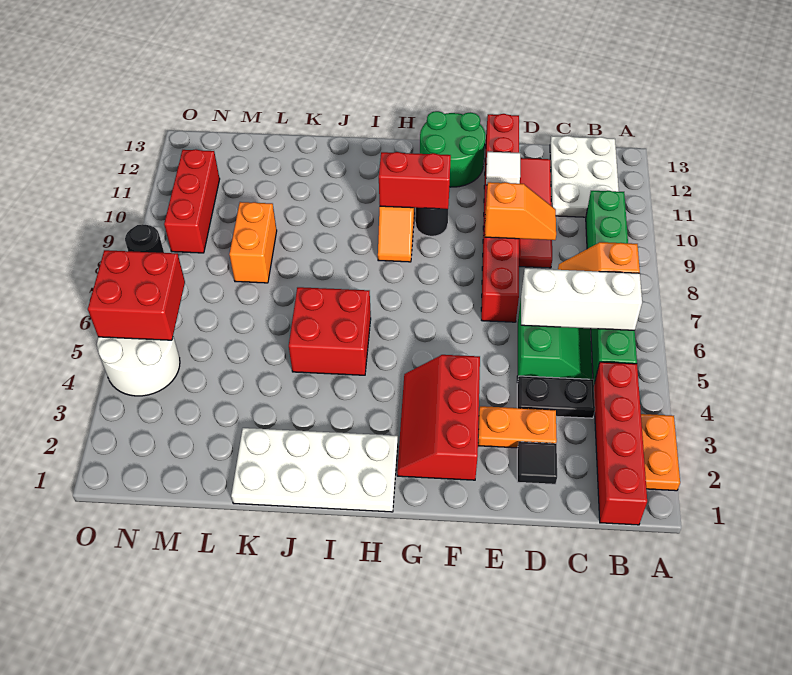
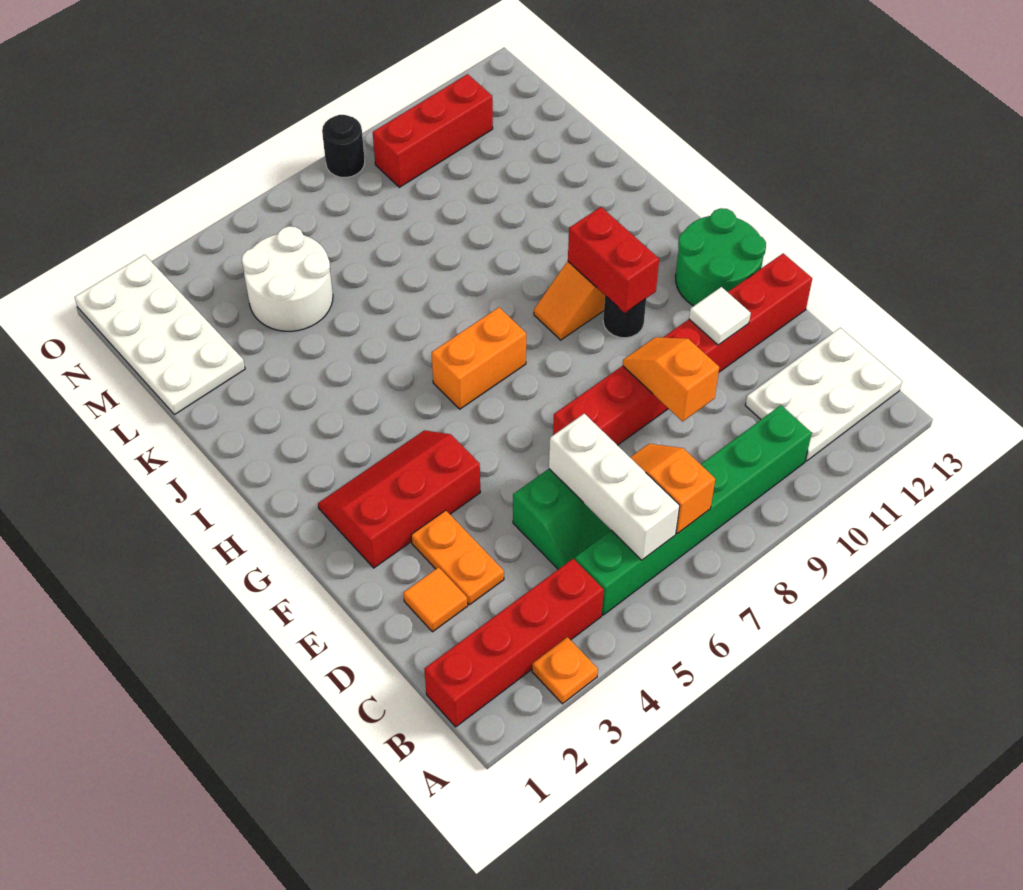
orange 1x2 plate [641,414,680,491] -> orange 1x1 plate [532,637,598,704]
black 1x2 plate [517,376,595,418] -> none
black 1x1 tile [517,442,557,484] -> orange 1x1 tile [403,567,468,632]
red 1x4 tile [519,158,552,268] -> none
orange 1x2 slope [485,182,556,240] -> orange 1x2 slope turned to [623,337,719,421]
white 2x4 plate [231,428,398,512] -> white 2x4 plate moved to [75,255,245,415]
red 2x2 brick [289,287,371,375] -> none
orange 1x2 brick [229,202,277,283] -> orange 1x2 brick moved to [432,307,526,409]
white 2x2 round brick [97,336,180,396] -> white 2x2 round brick moved to [242,226,333,331]
red 2x2 brick [88,250,185,340] -> none

